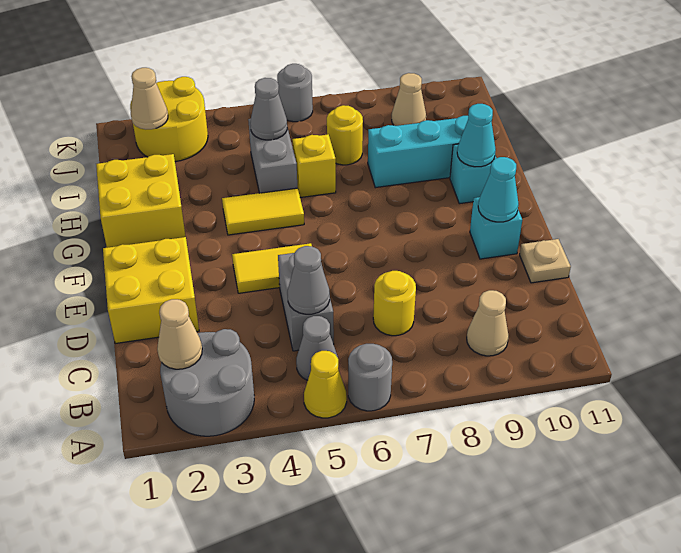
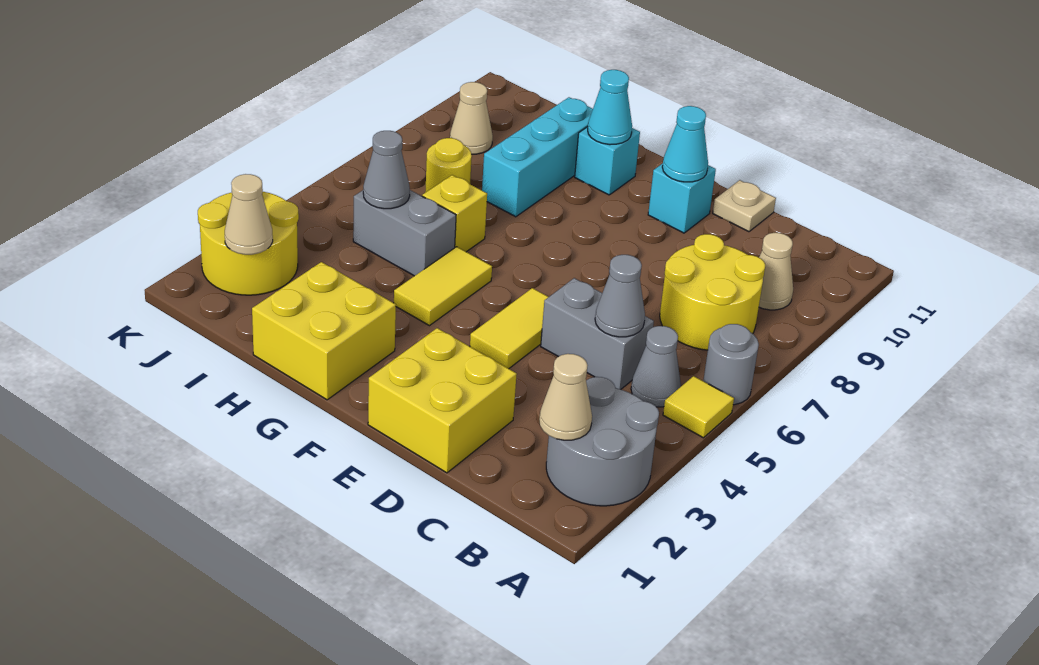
yellow 1x1 cone [304,351,347,418] -> yellow 1x1 tile [663,376,734,438]
yellow 1x1 round brick [373,271,416,336] -> yellow 2x2 round brick [660,234,765,350]
grey 1x1 round brick [277,64,313,122] -> none

